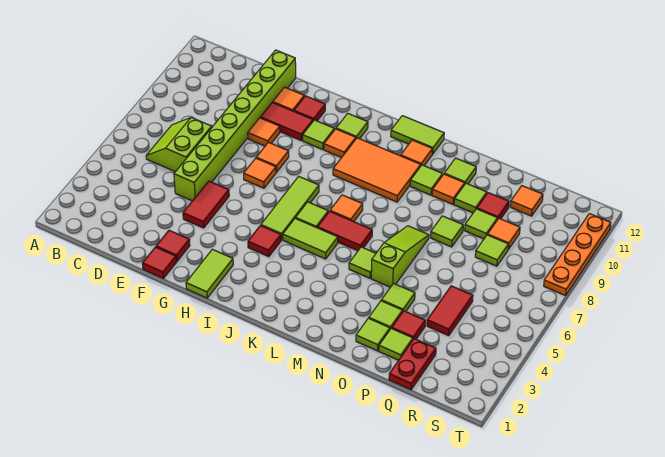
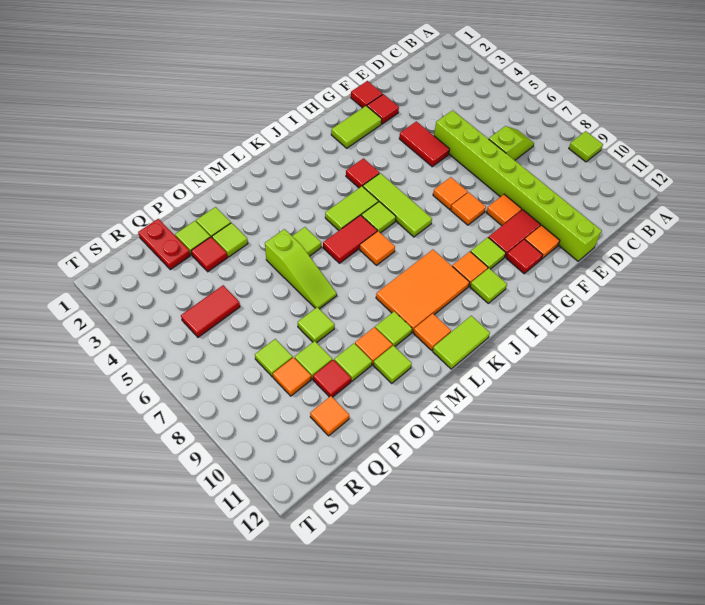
lime 2x2 slope [146,118,212,172] -> lime 1x2 slope [489,126,534,160]
lime 1x2 tile [186,249,233,298] -> lime 1x2 tile turned to [331,106,382,148]
lime 1x1 tile [381,284,415,311] -> lime 1x1 tile moved to [569,131,603,162]
red 1x2 tile [427,286,473,336] -> red 1x2 tile turned to [181,285,240,337]
orange 1x4 plate [544,214,611,296] -> none

